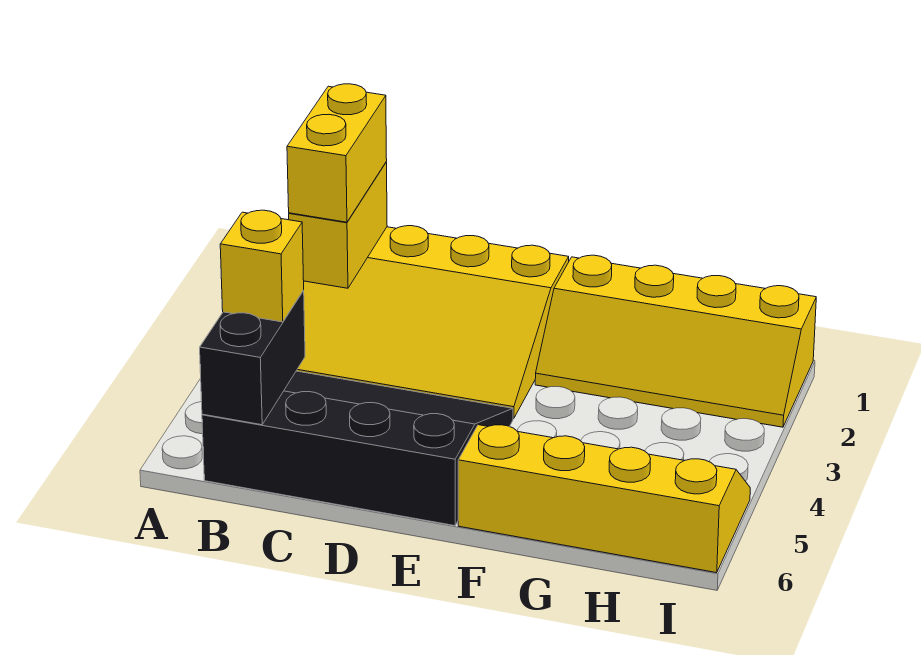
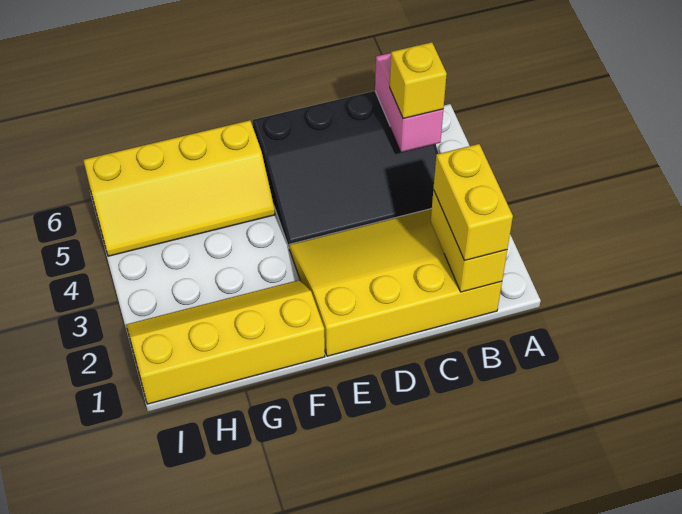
black 1x2 brick [200,291,305,425] -> pink 1x2 brick [375,53,443,152]

